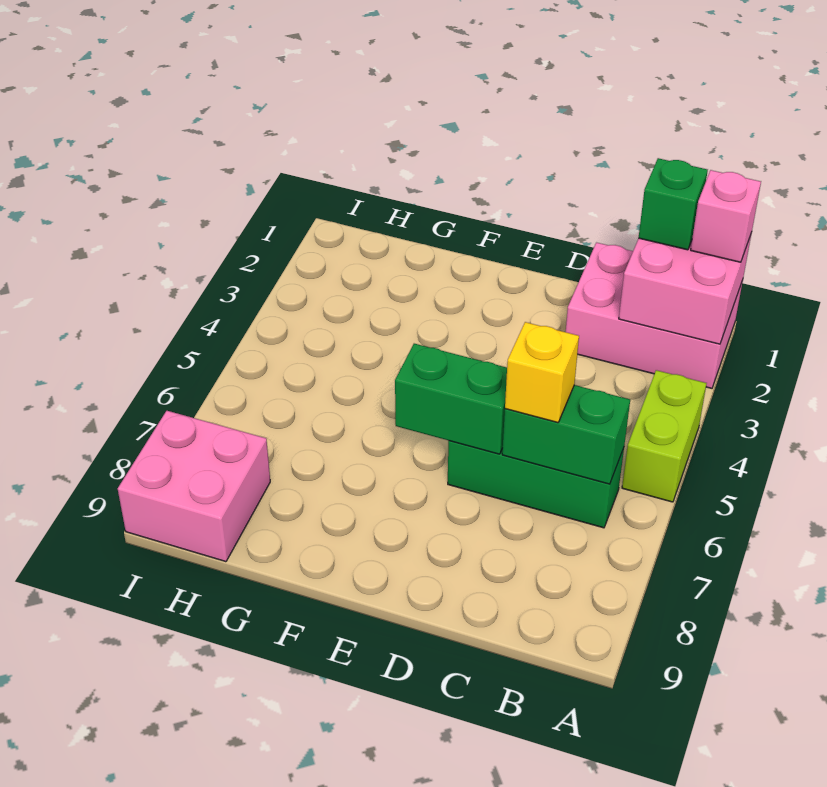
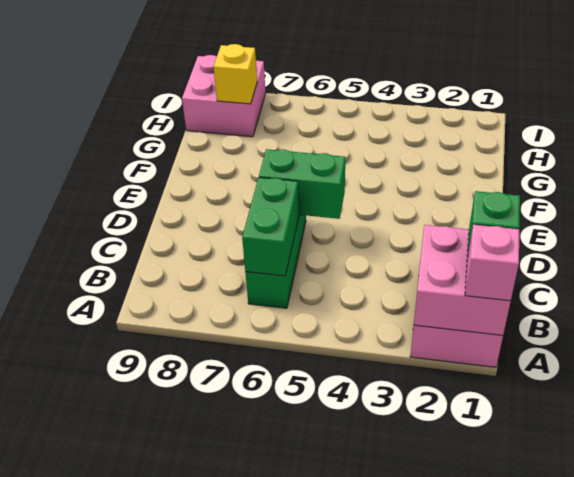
lime 1x2 brick [622,370,707,502] -> none
yellow 1x1 brick [505,322,579,423] -> yellow 1x1 brick moved to [213,44,257,104]
green 1x2 brick [395,344,507,454] -> green 1x2 brick turned to [259,149,345,219]

